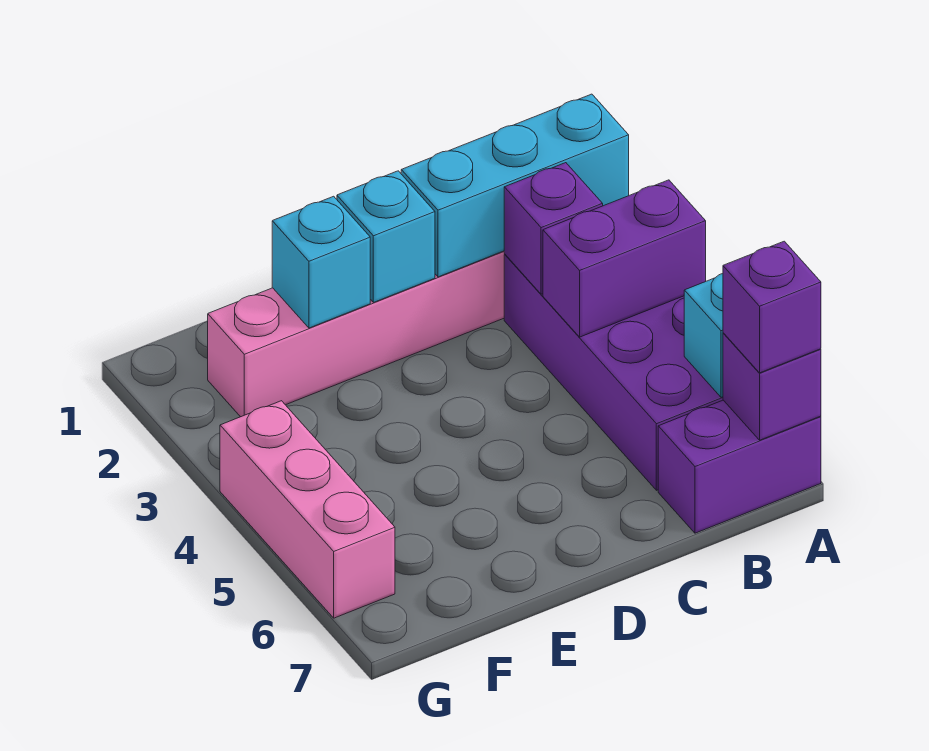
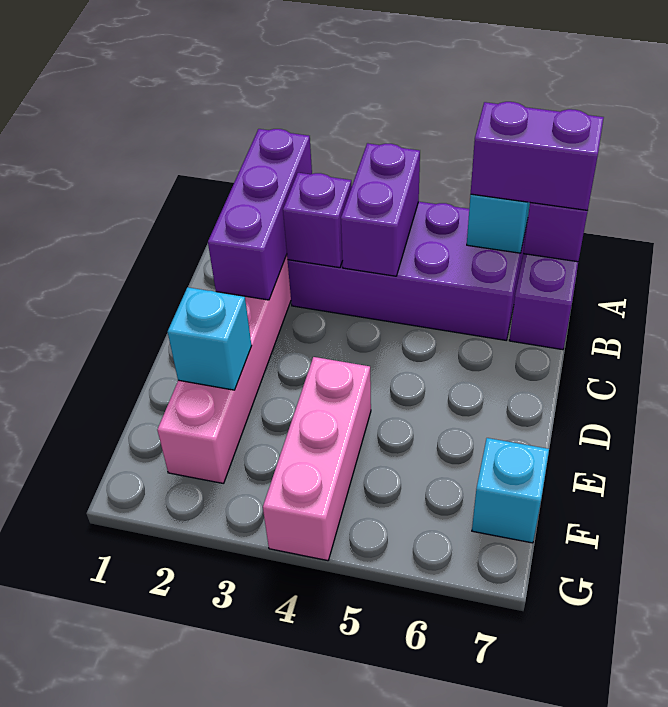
cyan 1x3 brick [401,94,629,277] -> purple 1x3 brick [208,129,312,300]
purple 1x1 brick [723,241,821,373] -> purple 1x2 brick [471,102,604,210]
cyan 1x1 brick [337,171,435,302] -> cyan 1x1 brick moved to [472,438,549,543]
pink 1x3 brick [220,401,395,618] -> pink 1x3 brick turned to [263,357,371,561]

